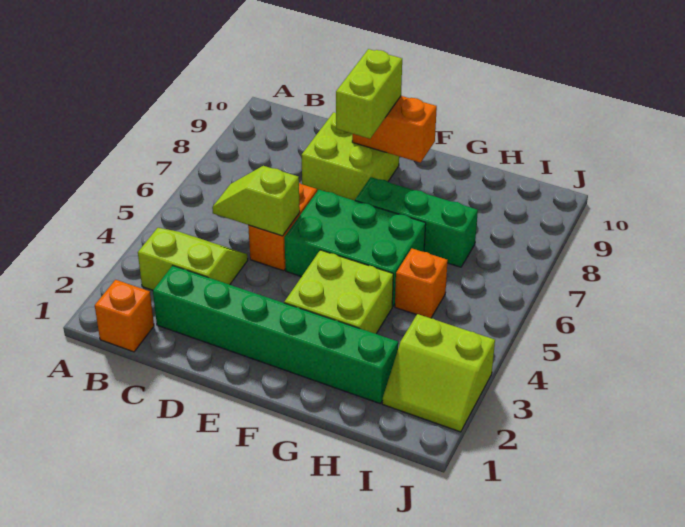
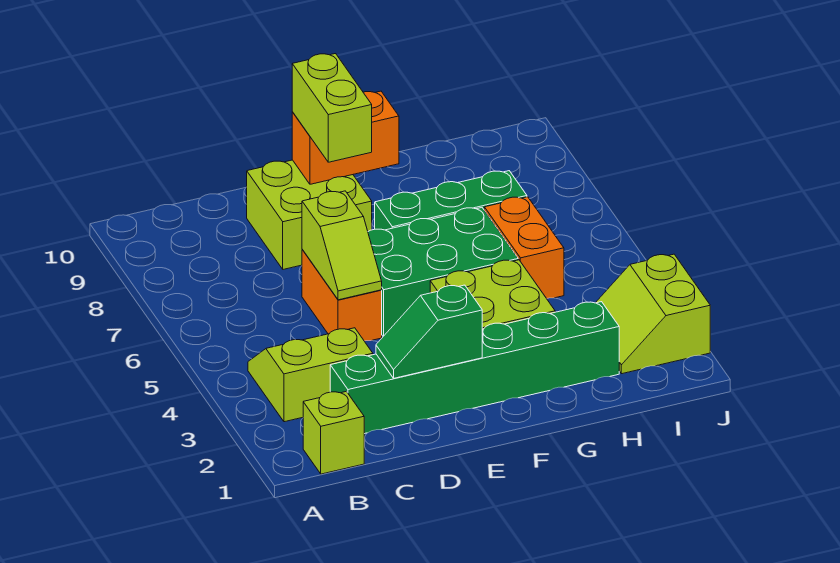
orange 1x1 brick [95,280,154,352] -> lime 1x1 brick [303,392,364,474]
lime 1x2 slope [212,166,300,236] -> lime 1x2 slope turned to [302,191,382,300]
none -> green 1x2 slope [376,285,482,378]
orange 1x1 brick [395,249,448,318] -> orange 1x2 brick [484,197,564,299]
lime 2x2 slope [382,314,495,432] -> lime 2x2 slope turned to [596,254,710,374]

